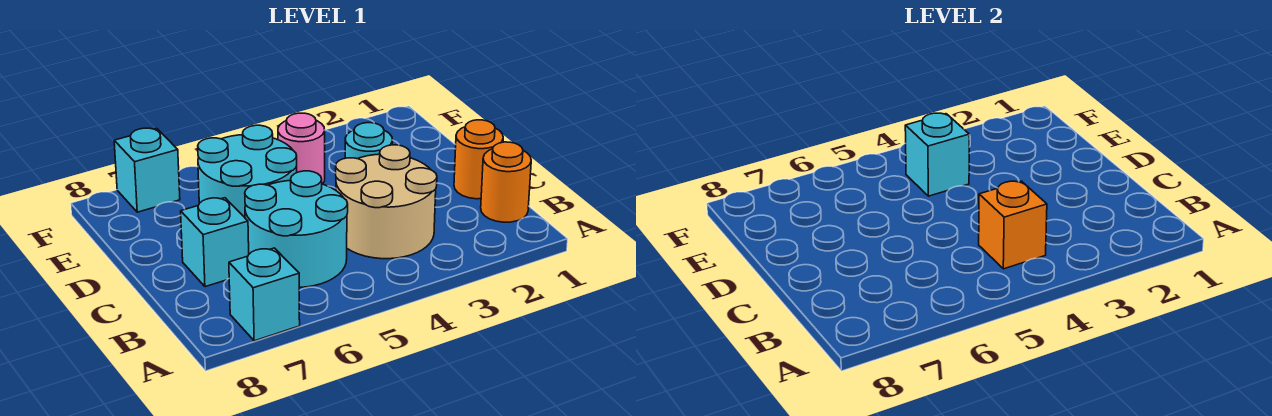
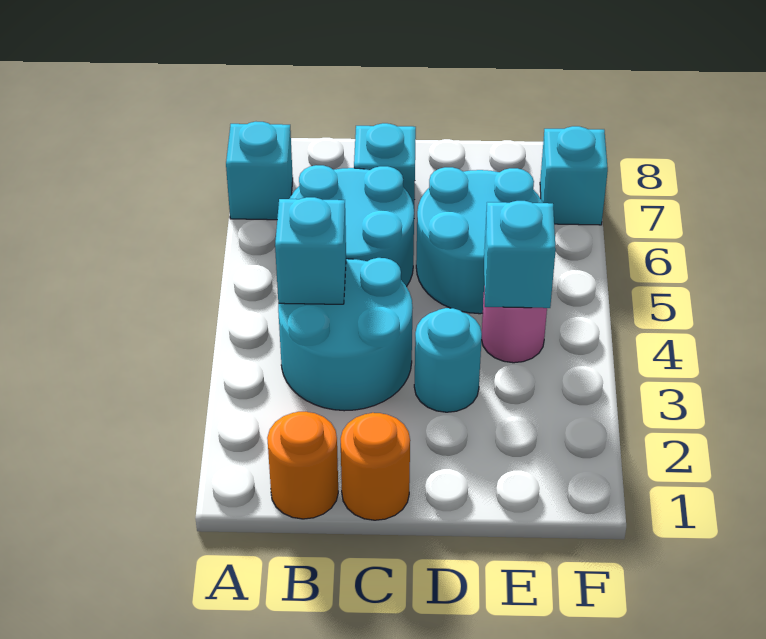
tan 2x2 round brick [336,145,437,259] -> cyan 2x2 round brick [278,258,413,411]
orange 1x1 brick [979,181,1047,269] -> cyan 1x1 brick [275,197,346,304]

